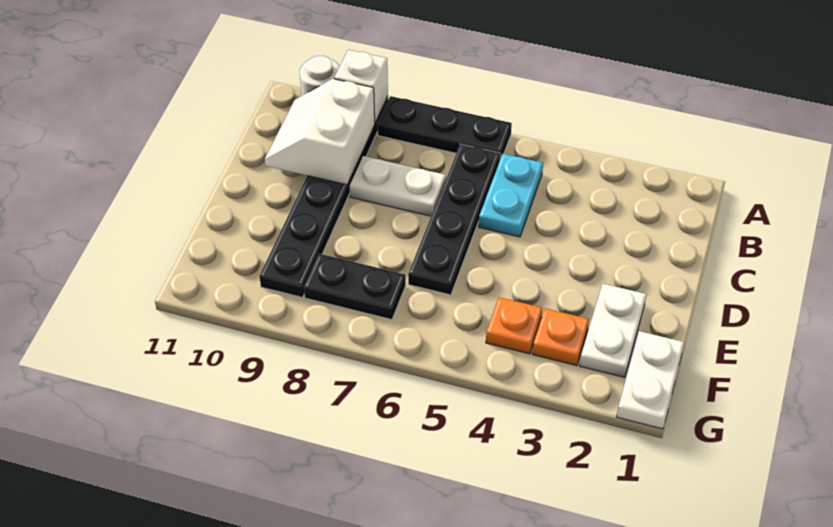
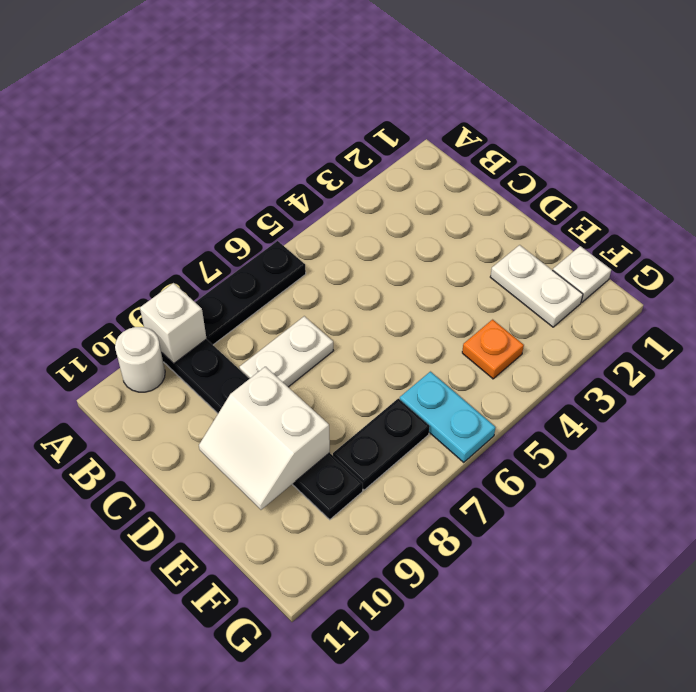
cyan 1x2 plate [479,154,543,237] -> cyan 1x2 plate moved to [400,372,496,462]
black 1x4 plate [408,144,500,295] -> none
white 2x2 slope [265,79,375,185] -> white 2x2 slope moved to [199,367,330,510]
white 1x2 plate [617,331,684,429] -> white 1x1 plate [553,246,611,302]
orange 1x1 plate [532,308,589,366] -> none

